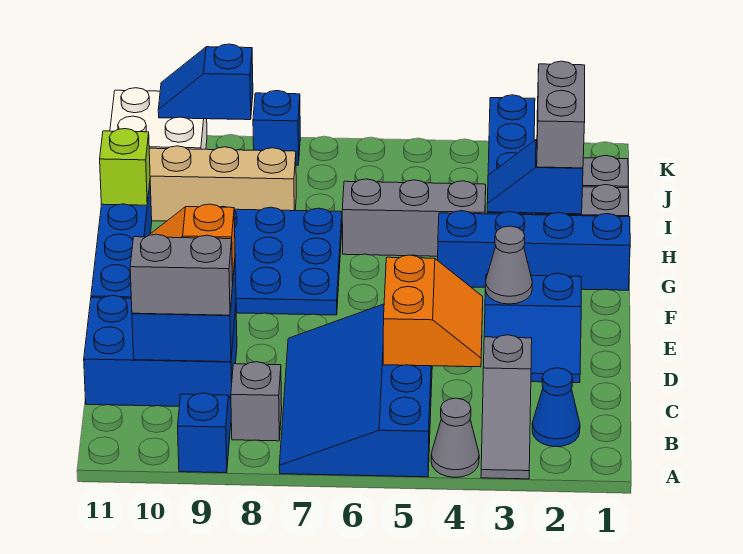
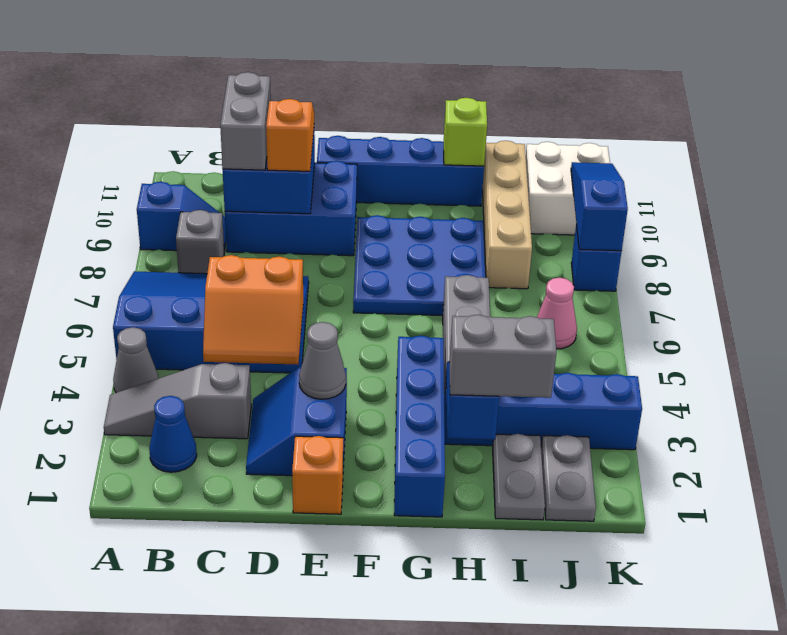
blue 2x3 brick [84,296,237,406] -> blue 2x3 brick turned to [225,161,357,256]
none -> orange 1x1 brick [292,436,343,514]
none -> pink 1x1 cone [537,278,577,349]
blue 1x2 slope [158,44,253,120] -> blue 1x3 slope [571,162,628,251]

